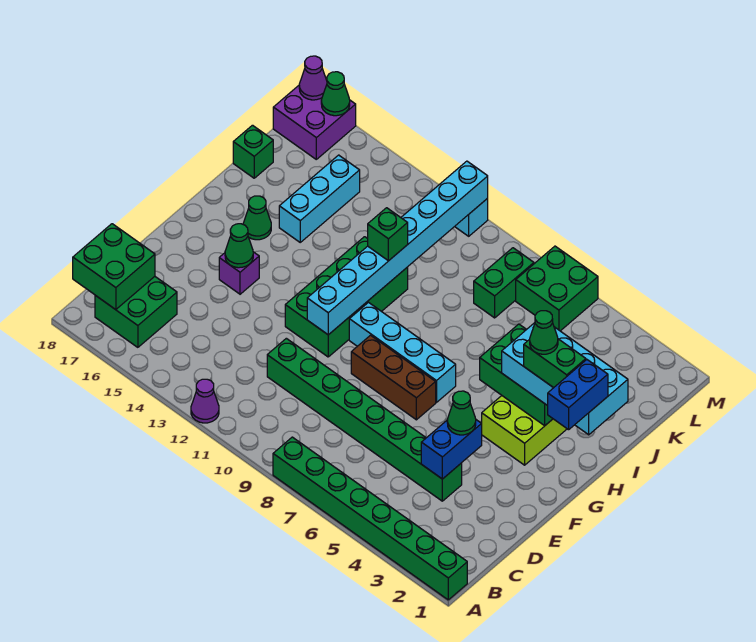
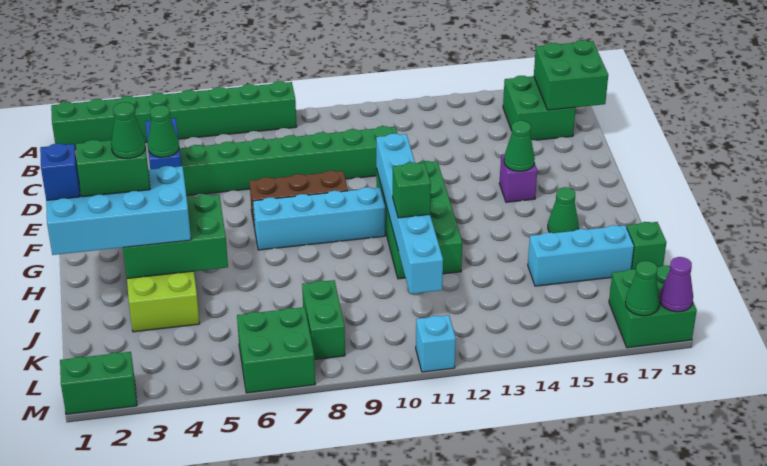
purple 1x1 cone [191,379,219,423] -> none
cyan 1x8 brick [307,161,488,335] -> cyan 1x6 brick [376,133,443,294]
blue 1x2 brick [548,360,608,430] -> blue 1x1 brick [40,143,80,200]
cyan 1x3 brick [279,155,360,242] -> cyan 1x3 brick turned to [528,225,634,286]
purple 2x2 brick [273,86,356,159] -> green 2x2 brick [609,265,697,348]
none -> green 1x2 brick [60,352,137,414]

